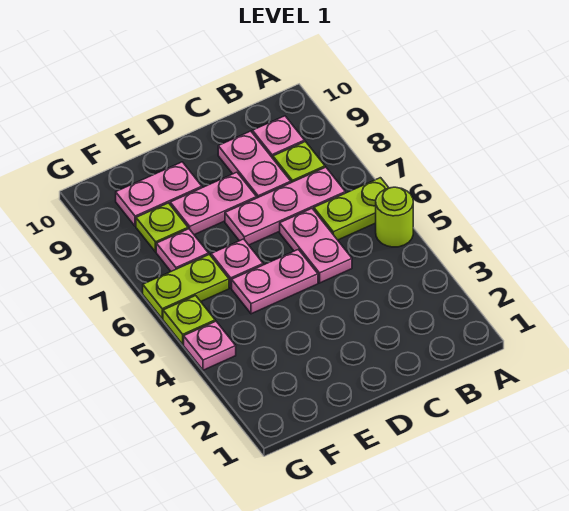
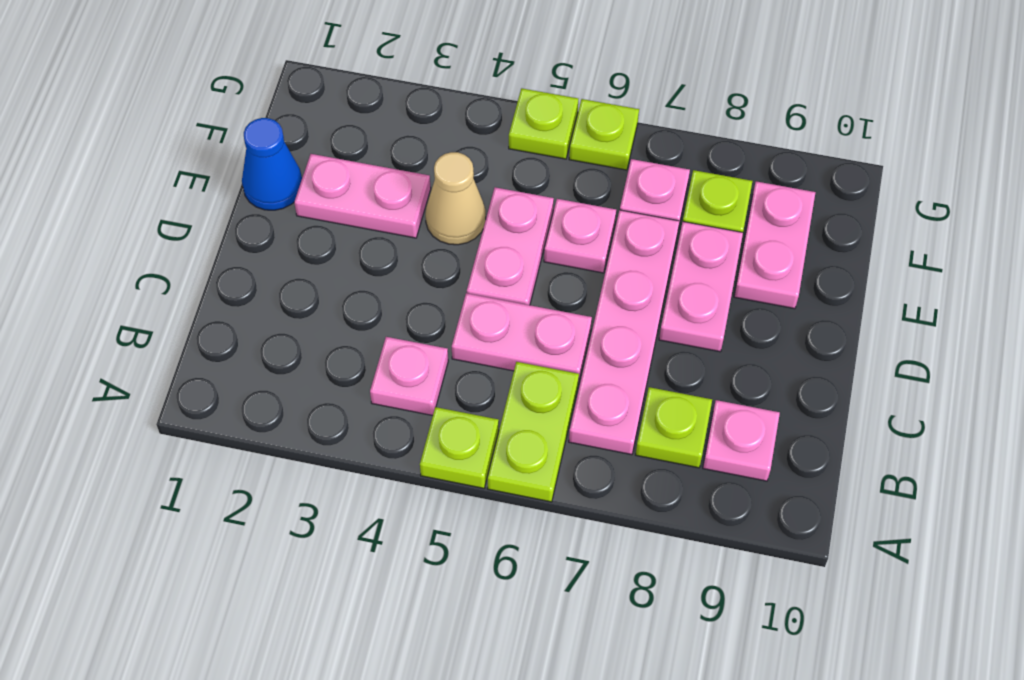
lime 1x1 round brick [376,187,413,247] -> lime 1x1 plate [420,407,499,488]
pink 1x3 plate [225,167,345,245] -> pink 1x4 plate [569,210,679,455]
pink 1x2 plate [218,131,291,198] -> pink 1x2 plate moved to [294,154,431,238]
none -> blue 1x1 cone [242,118,302,210]
none -> tan 1x1 cone [425,152,486,245]
lime 1x2 plate [143,254,229,319] -> lime 1x1 plate [569,99,639,170]
pink 1x1 plate [184,321,236,370] -> pink 1x1 plate moved to [370,337,448,416]

